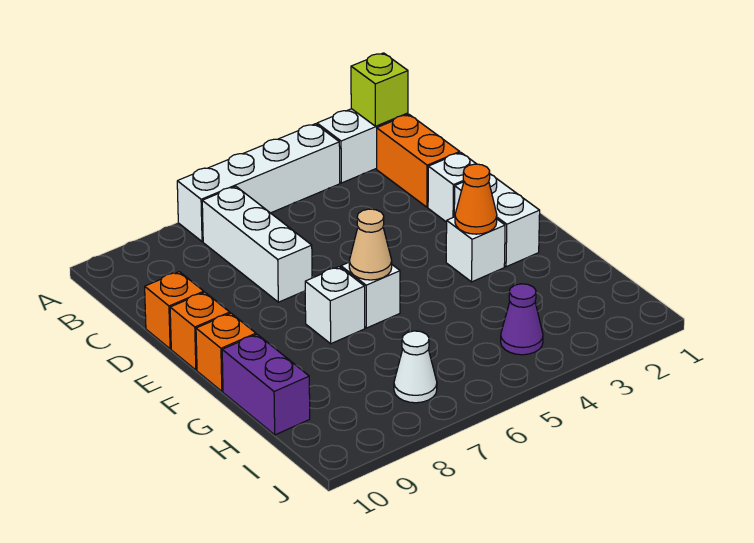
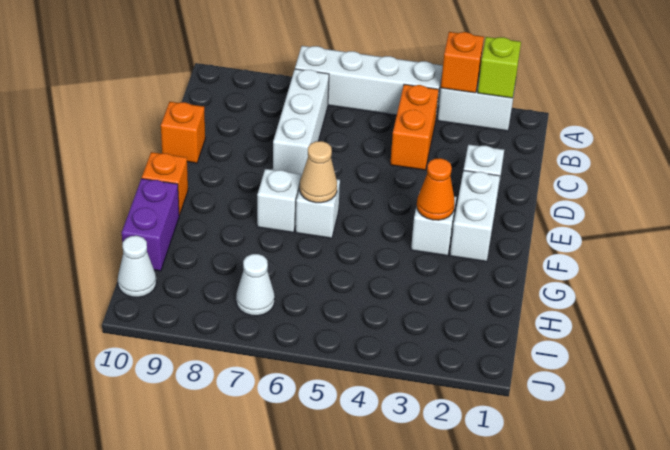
orange 1x2 brick [377,115,460,207] -> orange 1x2 brick moved to [390,84,439,170]
orange 1x1 brick [170,292,230,370] -> orange 1x1 brick moved to [441,32,484,93]
purple 1x1 cone [501,284,543,355] -> none
none -> white 1x1 cone [118,236,156,297]

